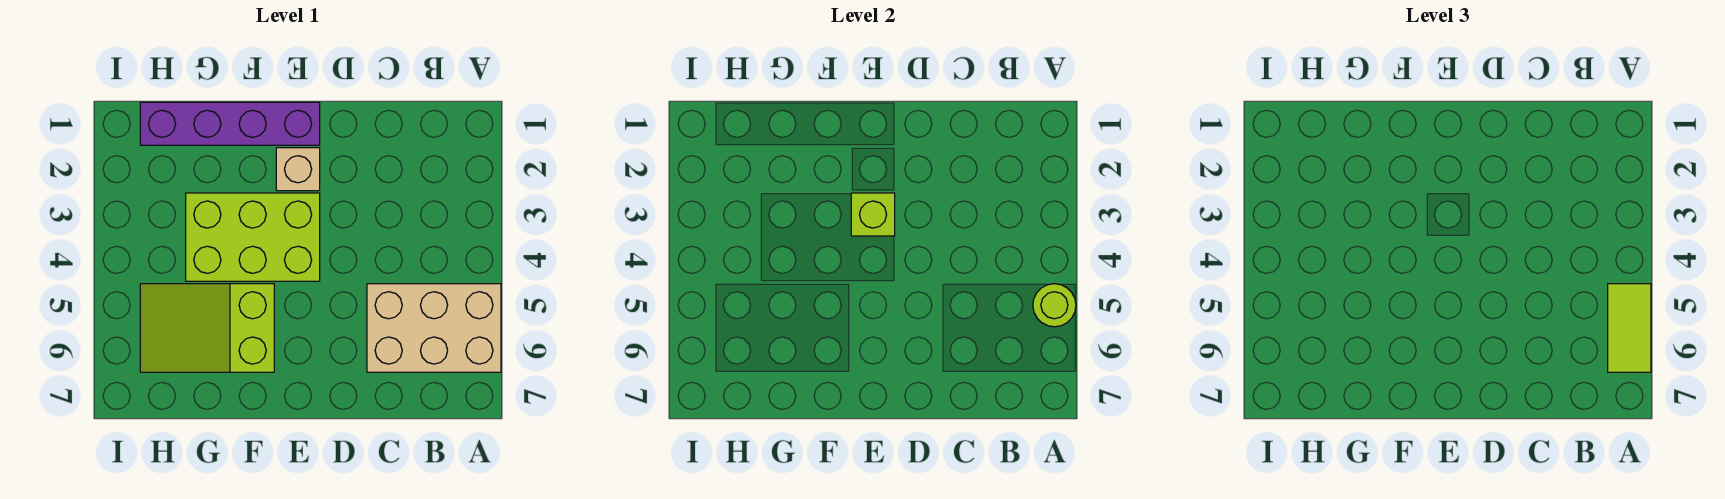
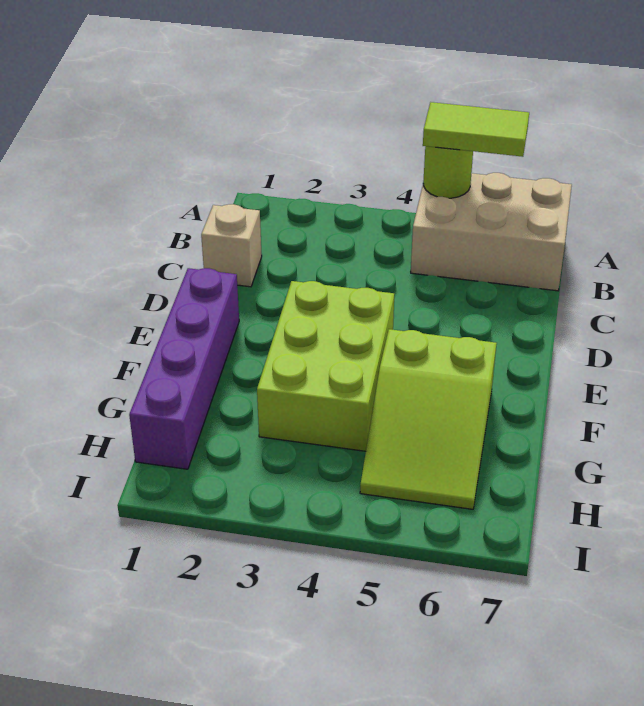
tan 2x3 brick [367,284,501,372] -> tan 2x3 brick turned to [411,173,572,291]
tan 1x1 brick [276,148,320,191] -> tan 1x1 brick moved to [201,204,262,287]
lime 1x1 brick [851,193,895,236] -> none

